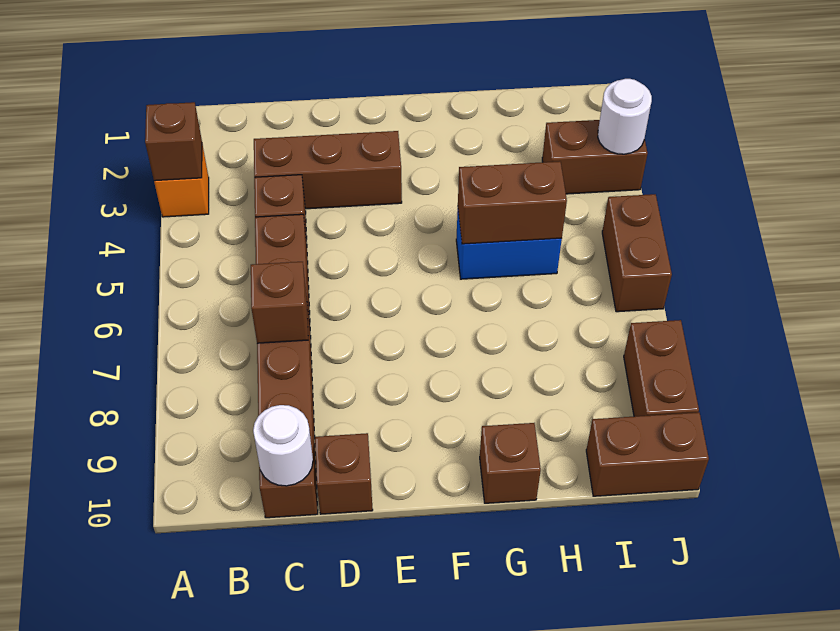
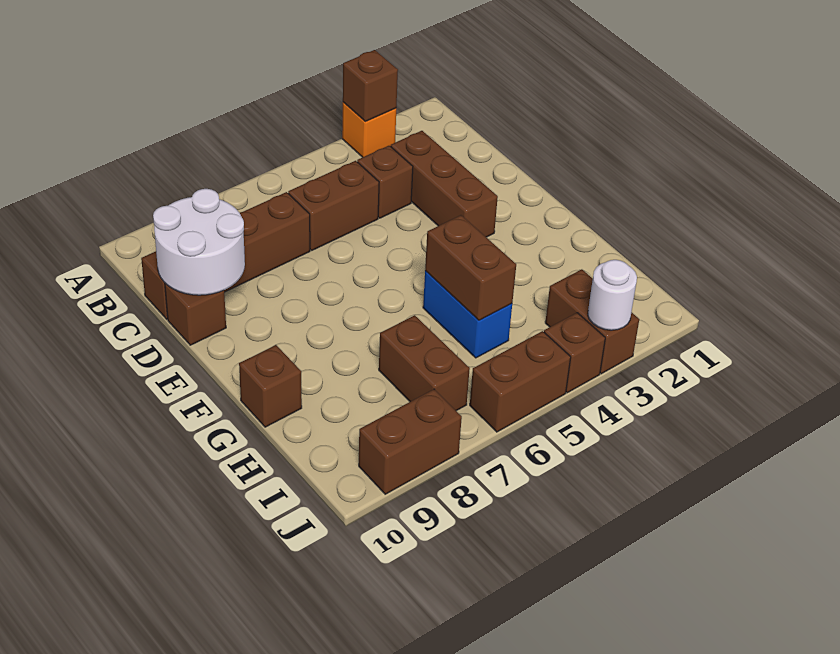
brown 1x1 brick [251,262,308,343] -> brown 1x1 brick moved to [544,313,605,393]
white 1x1 round brick [253,405,313,486] -> white 2x2 round brick [153,189,245,295]
brown 1x2 brick [586,412,709,496] -> brown 1x2 brick moved to [379,315,470,411]

